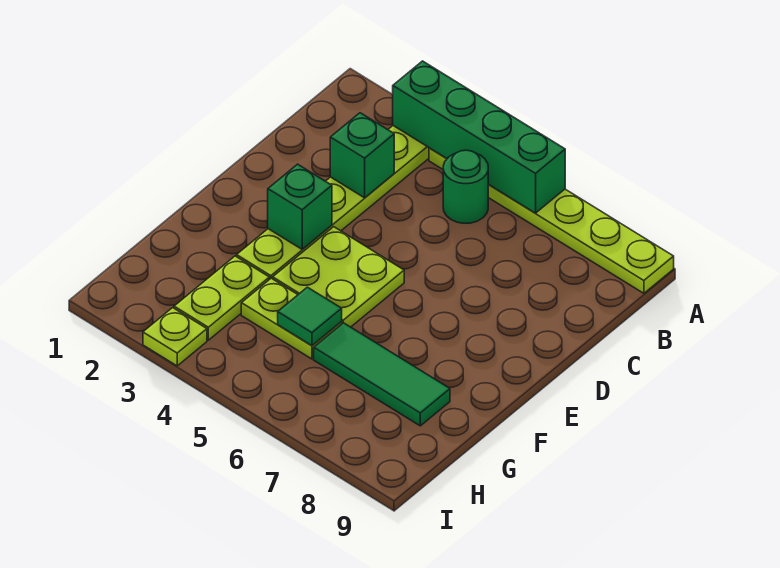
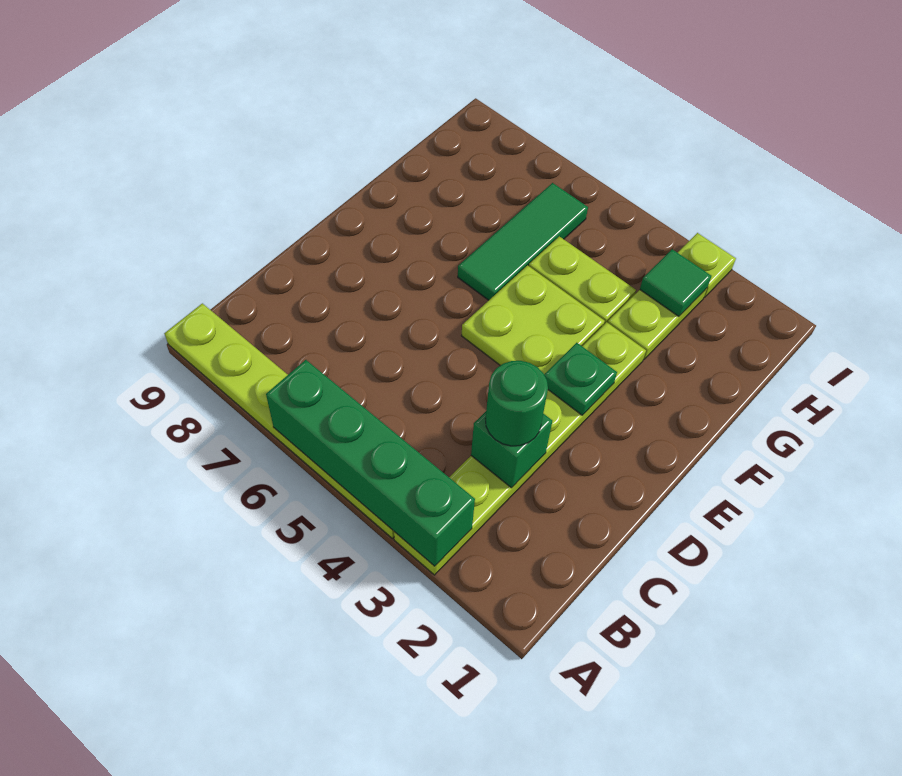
green 1x1 round brick [443,150,488,223] -> green 1x1 round brick moved to [485,361,548,446]
green 1x1 brick [268,164,332,249] -> green 1x1 plate [544,343,617,415]
green 1x1 tile [278,287,342,346] -> green 1x1 tile moved to [640,249,711,317]
green 1x3 tile [314,323,450,426] -> green 1x3 tile turned to [458,183,588,300]

